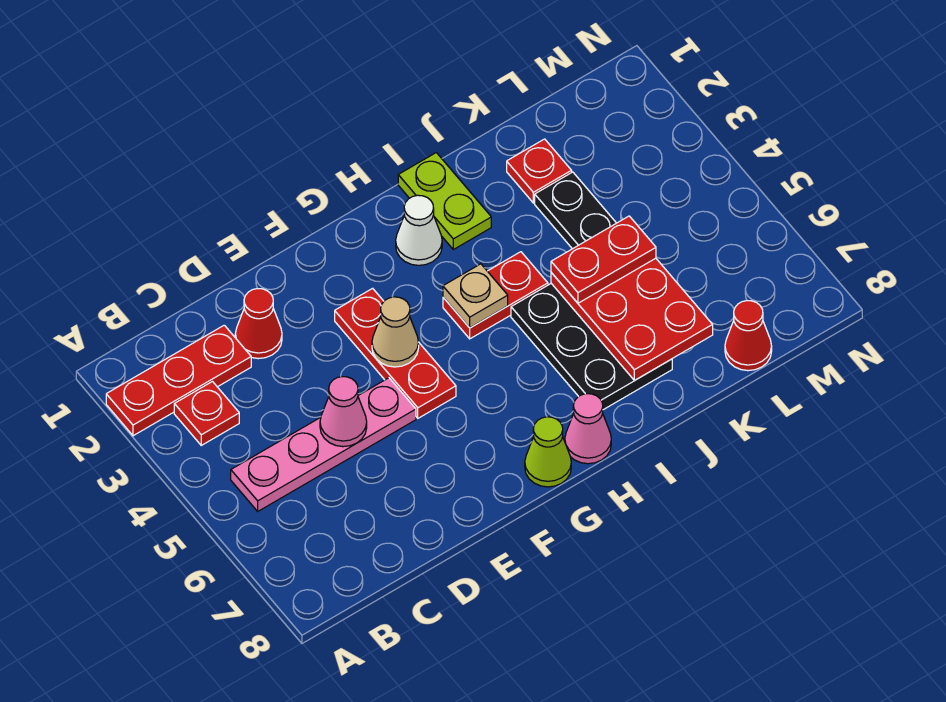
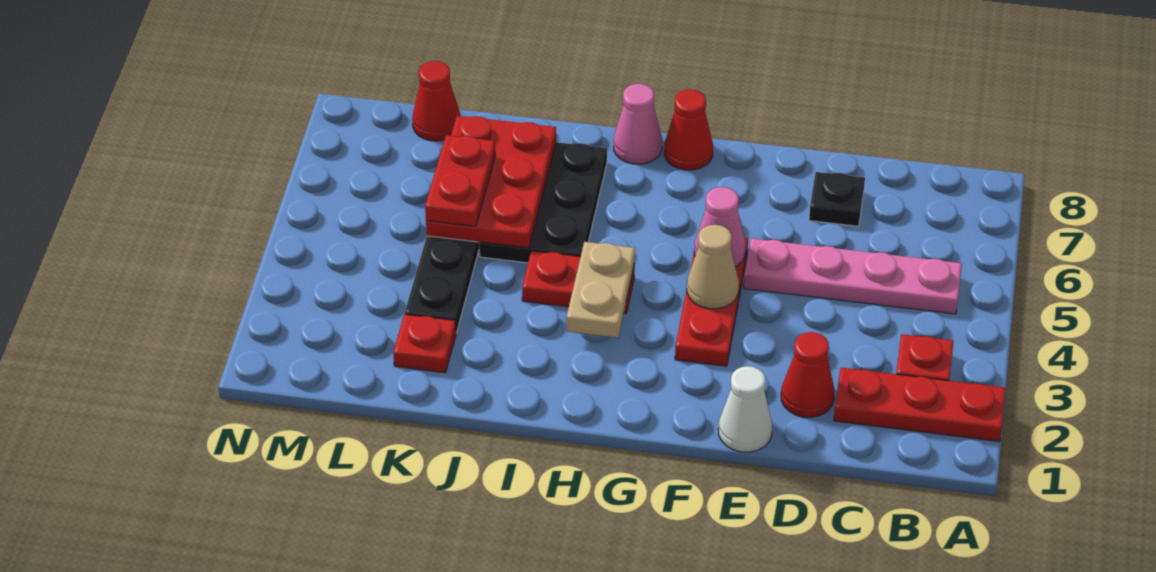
pink 1x1 cone [320,377,367,447] -> pink 1x1 cone moved to [694,187,746,267]
none -> black 1x1 plate [809,172,865,226]
lime 1x1 cone [525,417,571,487] -> red 1x1 cone [664,89,713,170]
white 1x1 cone [396,195,442,265] -> white 1x1 cone moved to [718,366,772,452]
tan 1x1 plate [443,264,508,328] -> tan 1x2 plate [566,242,635,338]
lime 1x2 plate [398,153,491,249] -> none
red 1x2 plate [551,216,656,303] -> red 1x2 plate turned to [425,135,495,226]

